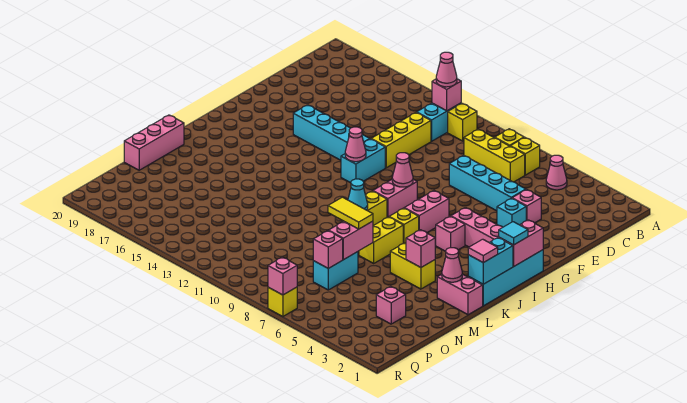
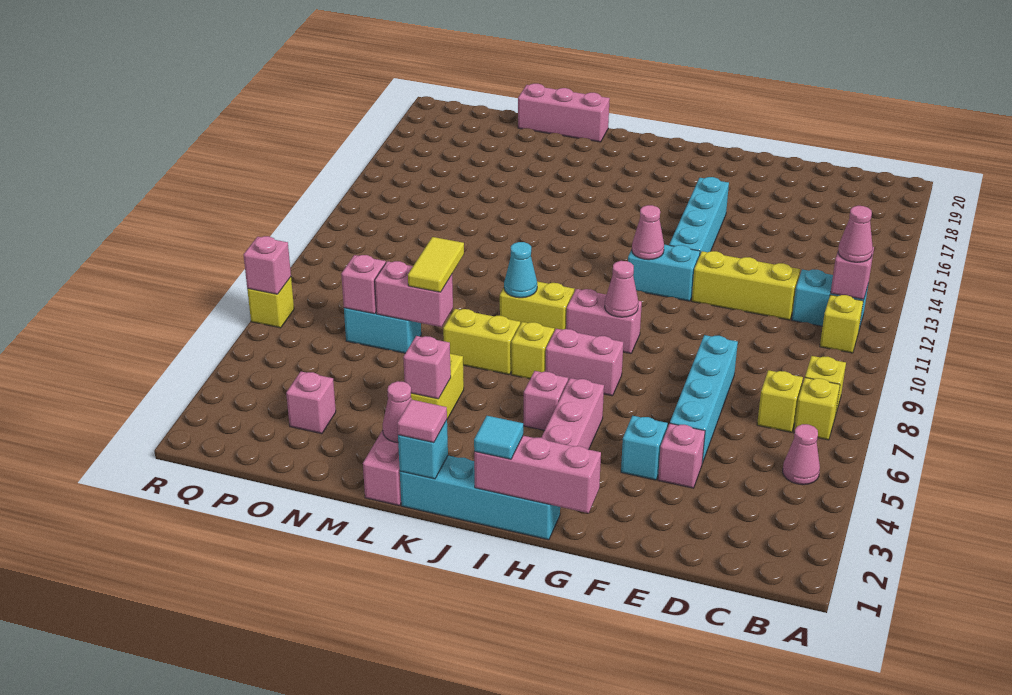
yellow 1x3 brick [464,129,525,182] -> yellow 1x1 brick [757,370,803,432]
pink 1x2 brick [500,220,543,267] -> pink 1x3 brick [474,436,601,513]
cyan 1x2 brick [468,238,513,284] -> cyan 1x1 brick [398,420,448,479]

